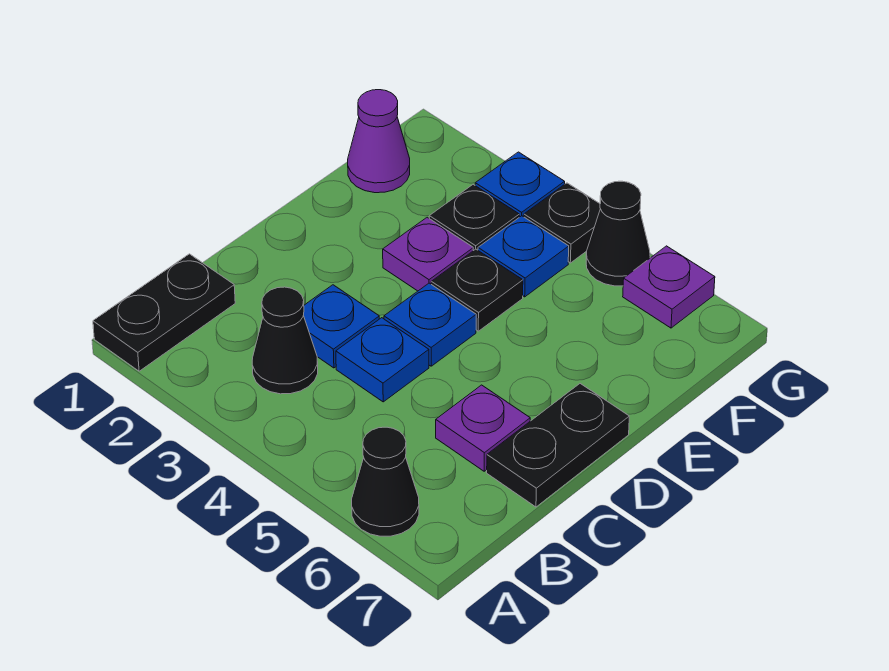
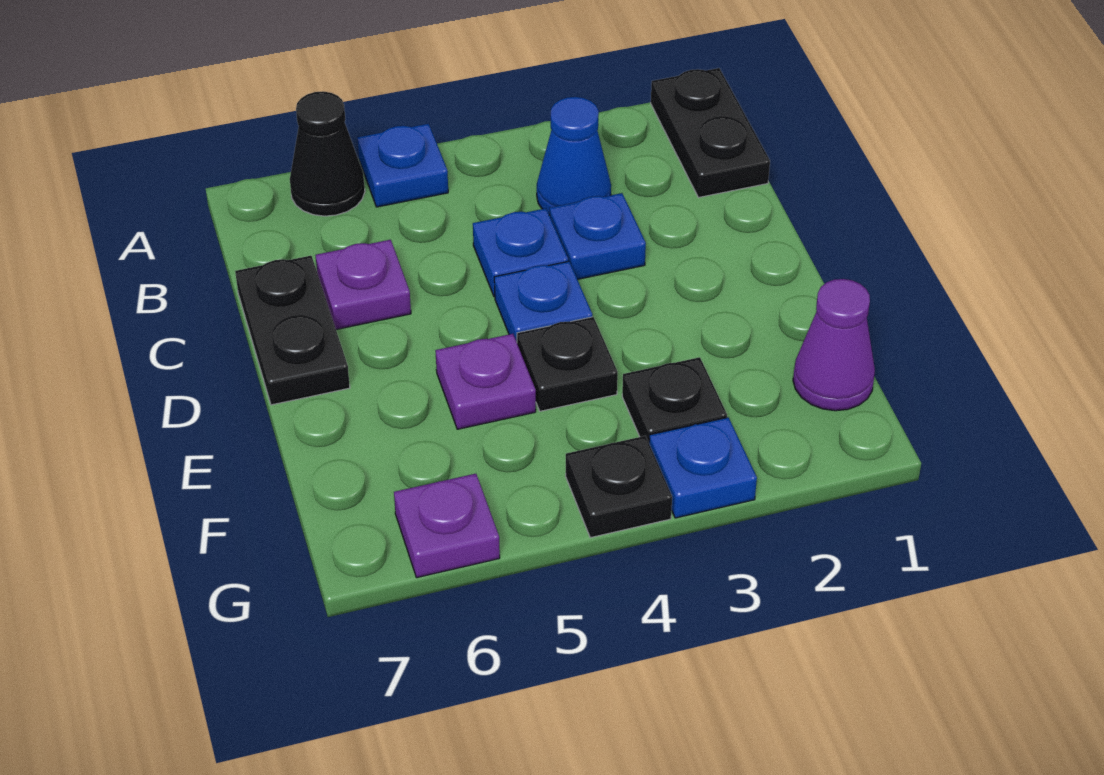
black 1x1 cone [252,287,318,394] -> blue 1x1 cone [537,97,611,215]
purple 1x1 plate [383,217,473,291] -> purple 1x1 plate moved to [435,334,536,429]
blue 1x1 plate [478,216,569,297] -> blue 1x1 plate moved to [357,124,448,207]
black 1x1 cone [586,181,650,286] -> none

